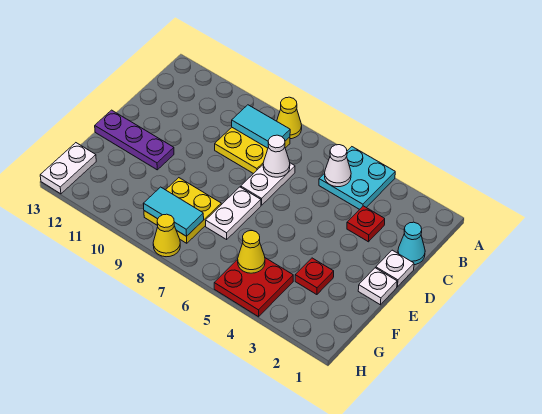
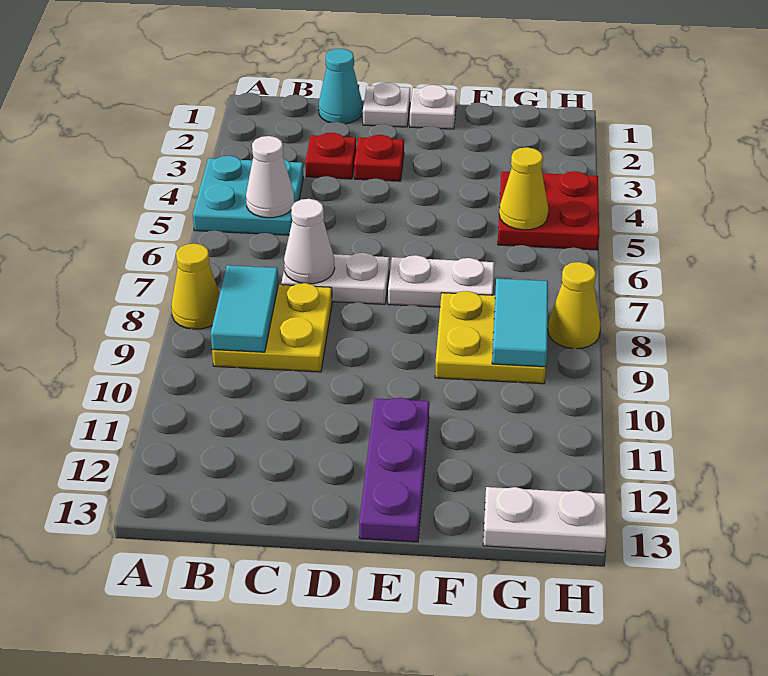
red 1x1 plate [295,258,334,295] -> red 1x1 plate moved to [354,135,404,181]

